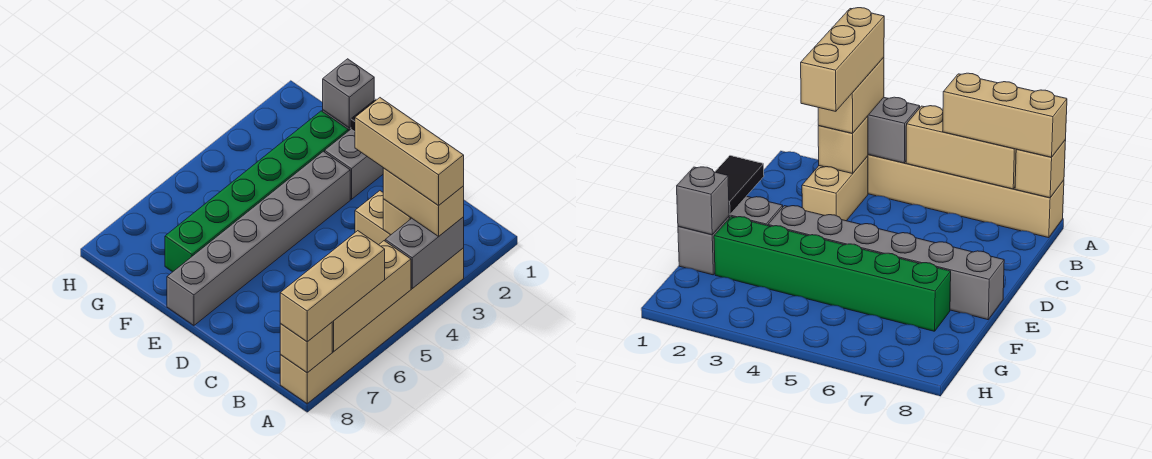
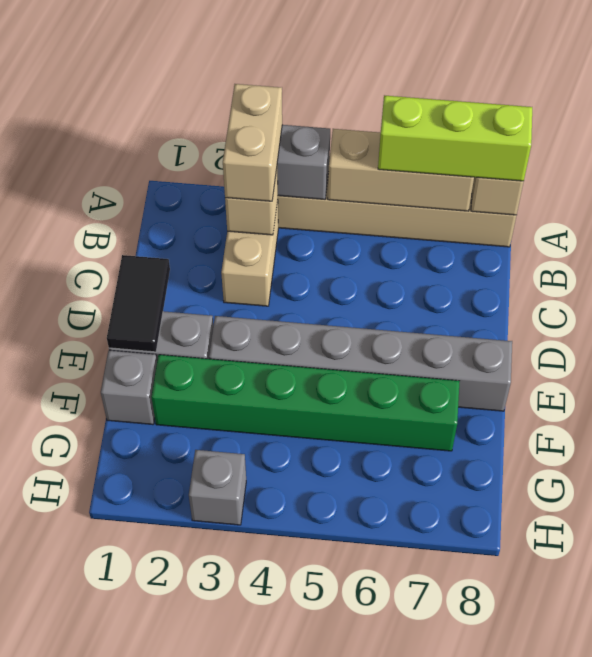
tan 1x3 brick [355,98,464,206] -> none
tan 1x3 brick [280,231,385,342] -> lime 1x3 brick [378,95,532,181]
grey 1x1 brick [323,59,374,128] -> grey 1x1 brick moved to [189,450,246,525]

